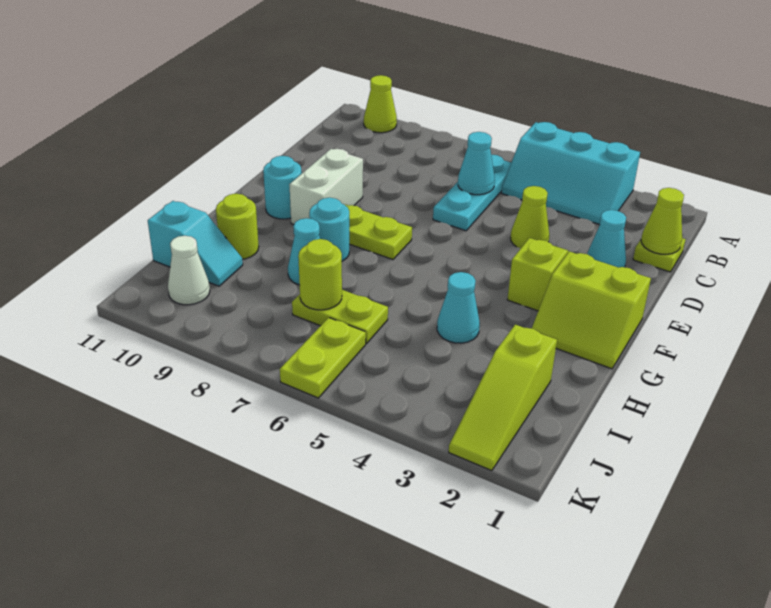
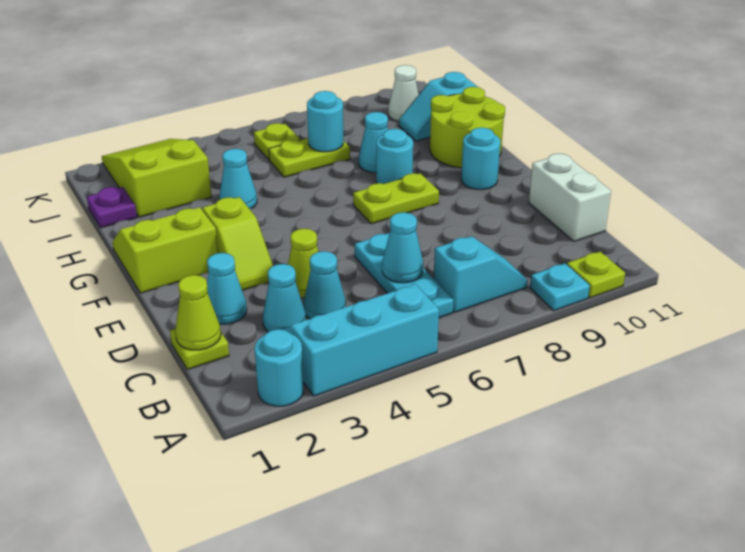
none -> cyan 1x1 round brick [255,329,304,406]
none -> cyan 1x1 plate [530,263,590,311]
lime 1x1 cone [364,75,397,133] -> lime 1x1 plate [567,252,625,298]
none -> cyan 1x2 slope [434,236,528,312]
none -> cyan 1x1 cone [263,264,306,332]
none -> cyan 1x1 cone [304,251,346,319]
white 1x2 brick [289,149,363,225] -> white 1x2 brick moved to [529,153,611,241]
lime 1x1 round brick [216,194,259,259] -> lime 2x2 round brick [430,87,505,168]
none -> purple 1x1 plate [87,187,137,228]
lime 1x3 slope [449,325,557,471] -> lime 2x3 slope [102,139,212,217]
lime 1x1 round brick [298,239,342,310] -> cyan 1x1 round brick [307,91,343,152]
lime 1x2 plate [280,318,366,398] -> lime 1x1 plate [254,123,300,160]

